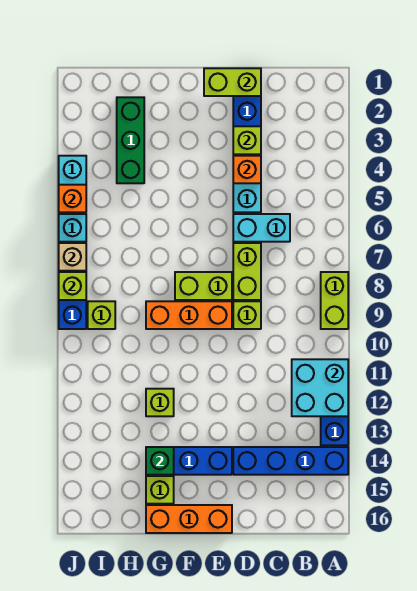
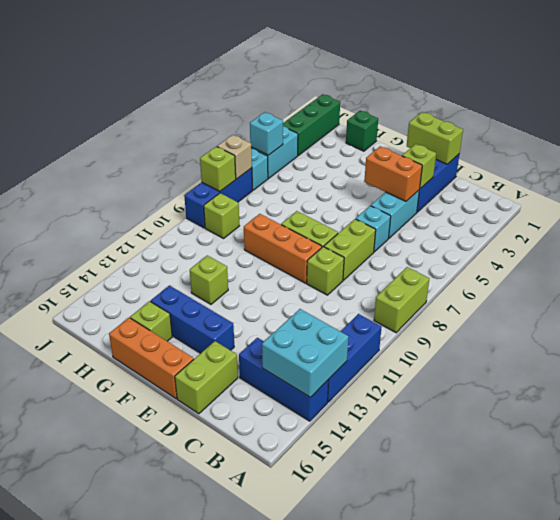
cyan 2x2 brick [292,359,348,416] -> cyan 2x2 brick moved to [262,309,349,397]
blue 1x4 brick [233,447,348,475] -> blue 1x3 brick [239,338,329,421]
cyan 1x2 brick [233,214,290,242] -> cyan 1x1 brick [356,206,391,252]
orange 1x1 brick [233,156,261,183] -> orange 1x2 brick [364,146,422,201]
none -> lime 1x2 brick [175,341,238,414]
green 1x1 brick [146,447,174,475] -> green 1x1 brick moved to [346,111,378,151]
green 1x3 brick [117,97,144,183] -> green 1x3 brick moved to [283,94,340,156]
orange 1x1 brick [59,185,86,212] -> cyan 1x1 brick [250,112,283,155]

